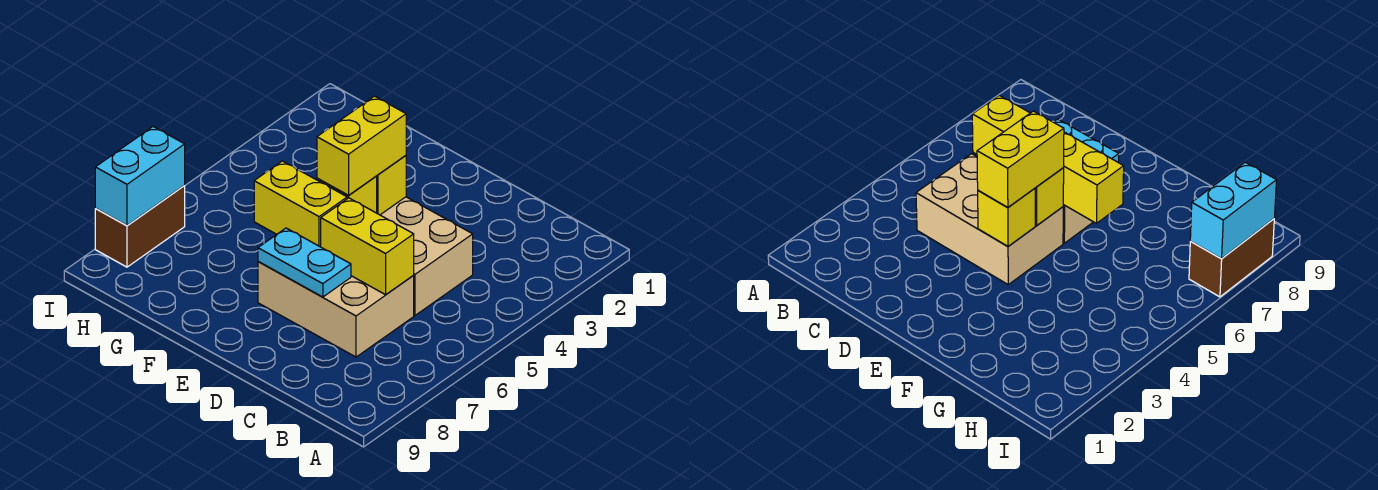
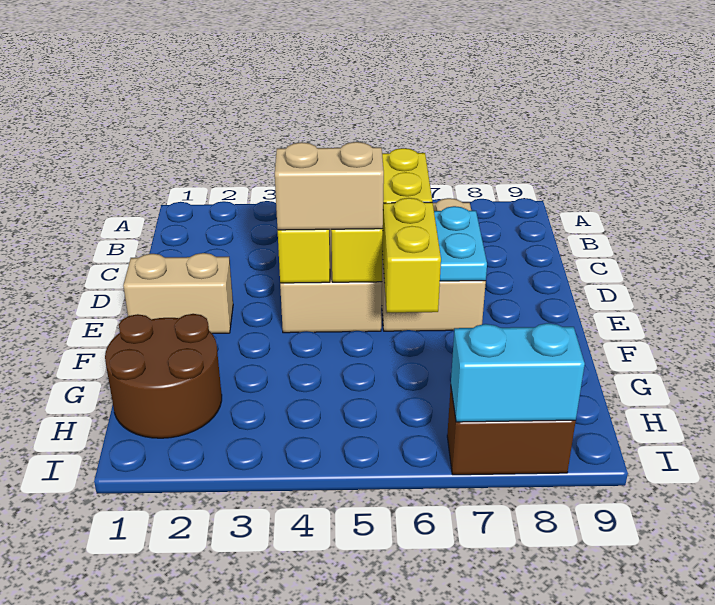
none -> tan 1x2 brick [123,253,233,334]
yellow 1x2 brick [317,96,406,195] -> tan 1x2 brick [275,142,384,230]
none -> brown 2x2 round brick [105,314,222,438]

